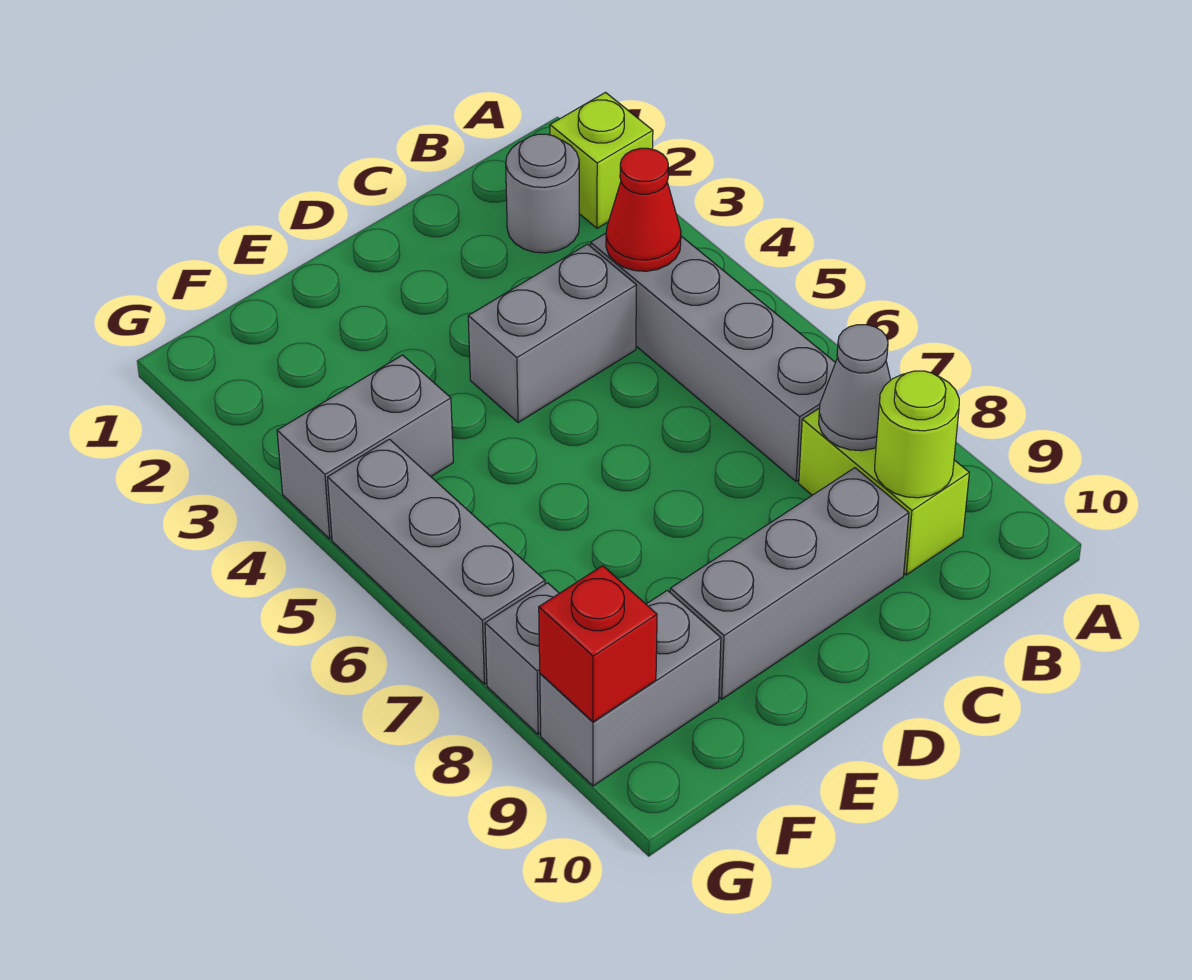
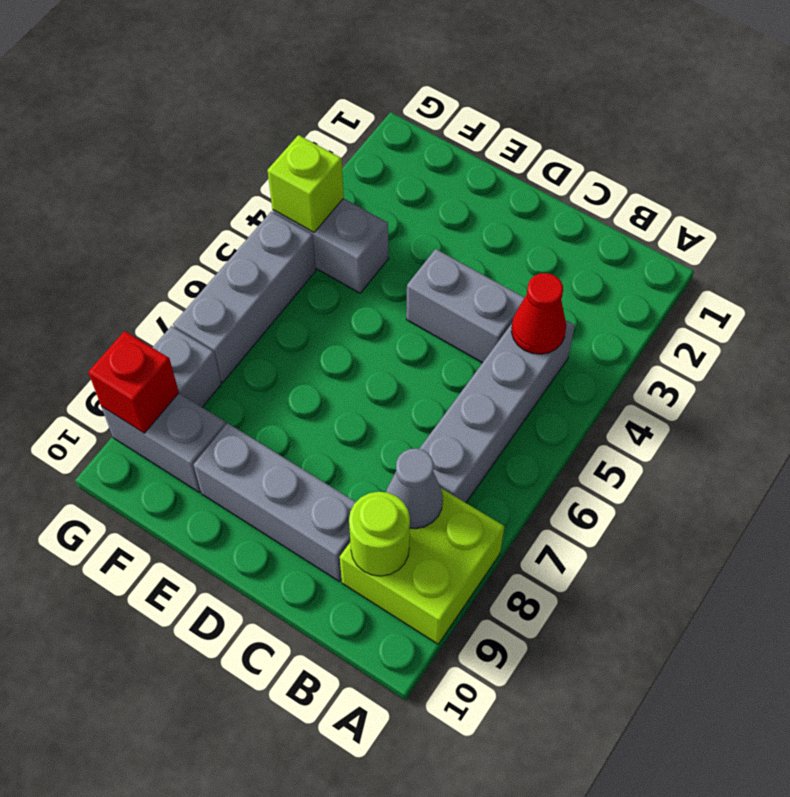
lime 1x1 brick [550,93,653,228] -> lime 1x1 brick moved to [268,135,344,233]
grey 1x1 round brick [506,134,579,253] -> none
lime 1x2 brick [799,408,969,575] -> lime 2x2 brick [340,488,505,644]

